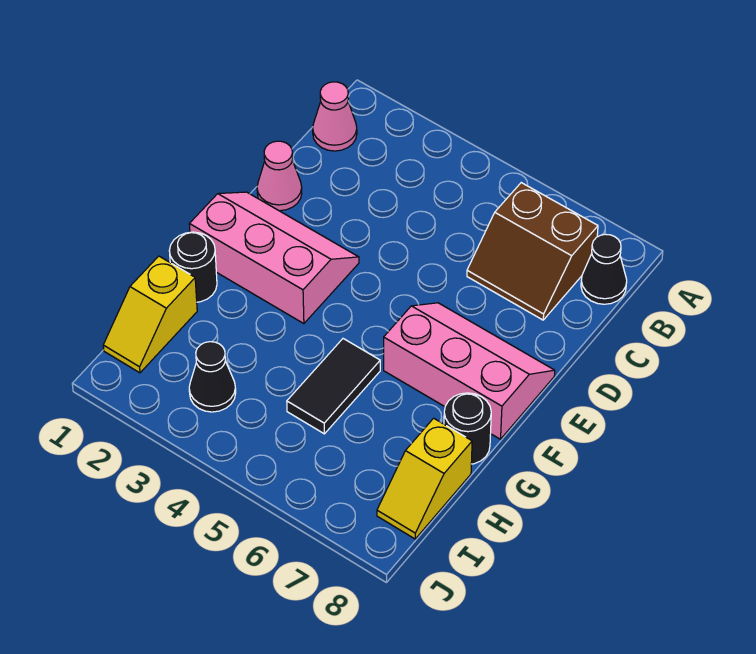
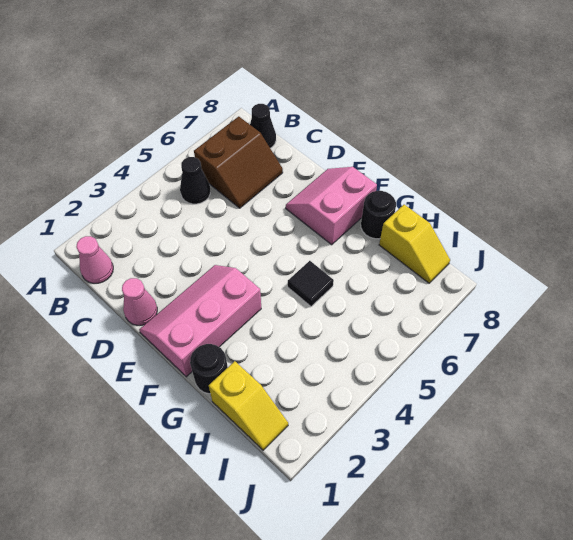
pink 2x3 slope [384,303,555,439] -> pink 2x2 slope [286,167,377,245]
black 1x2 tile [287,339,380,434] -> black 1x1 tile [288,261,334,306]
black 1x1 cone [189,342,236,412] -> black 1x1 cone moved to [180,157,210,204]

